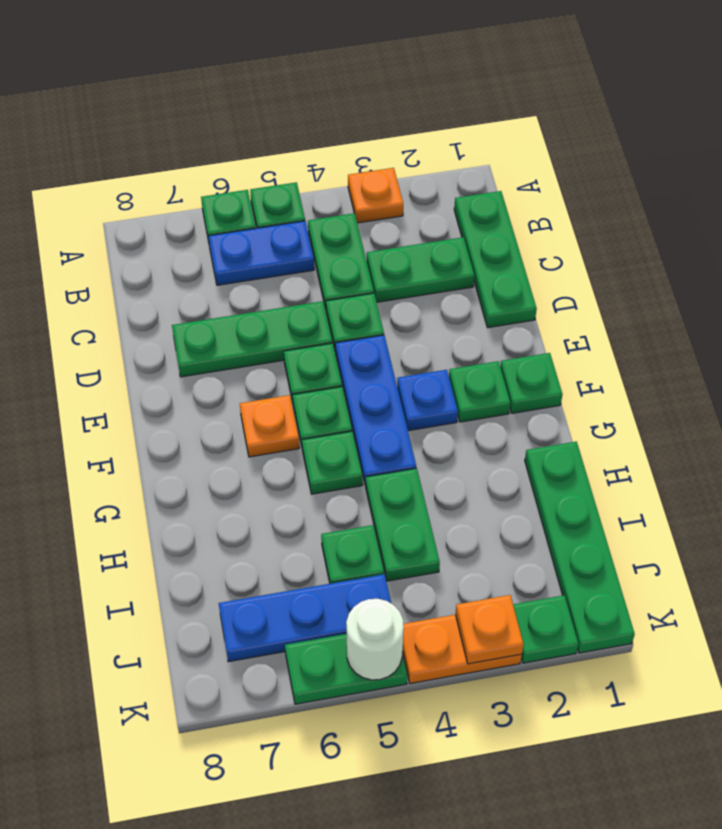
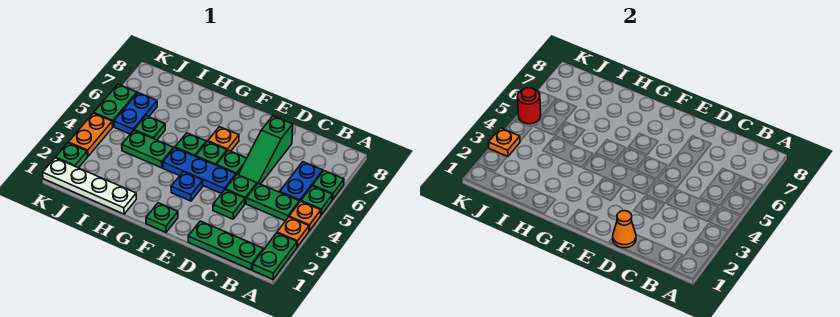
none -> orange 1x1 plate [289,201,321,231]
green 1x2 plate [367,237,474,302] -> green 1x2 plate moved to [253,233,297,279]
none -> orange 1x1 cone [613,211,636,248]
green 1x3 plate [172,301,333,377] -> green 1x3 slope [238,116,293,184]
green 1x1 plate [449,361,510,422] -> green 1x1 plate moved to [213,190,245,219]
green 1x4 plate [525,442,635,653] -> white 1x4 plate [43,158,136,214]
blue 1x3 plate [219,574,391,662] -> blue 1x2 plate [114,93,157,134]
white 1x1 round brick [346,599,404,680] -> red 1x1 round brick [517,88,541,124]

